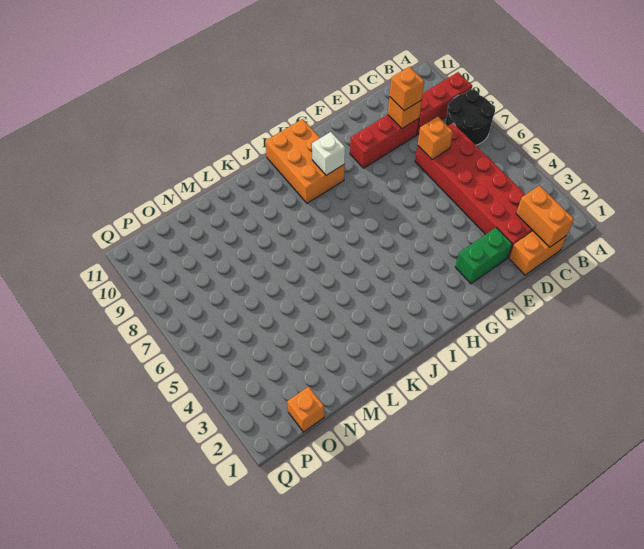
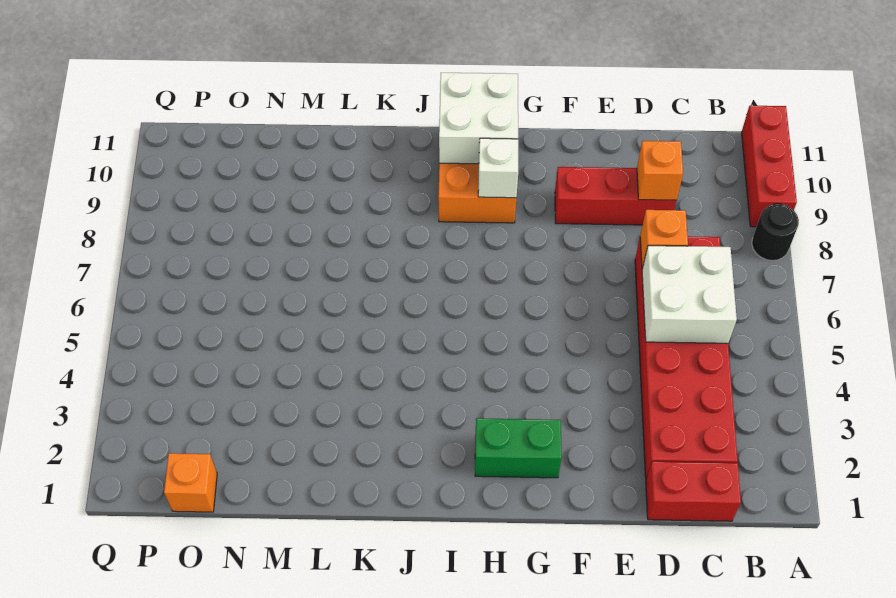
black 2x2 round brick [445,90,495,145] -> black 1x1 round brick [752,204,799,261]
red 1x3 brick [417,72,472,134] -> red 1x3 brick turned to [742,106,797,227]
orange 1x2 brick [509,231,567,275] -> red 1x2 brick [646,462,741,521]
orange 1x2 brick [516,186,574,247] -> none
none -> white 2x2 brick [642,246,737,343]
orange 1x1 brick [390,67,424,111] -> none
green 1x2 brick [456,227,512,284] -> green 1x2 brick moved to [475,418,562,478]
none -> white 2x2 brick [439,73,518,164]

